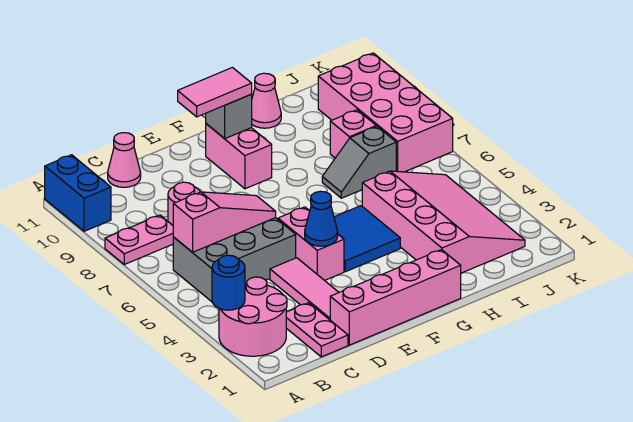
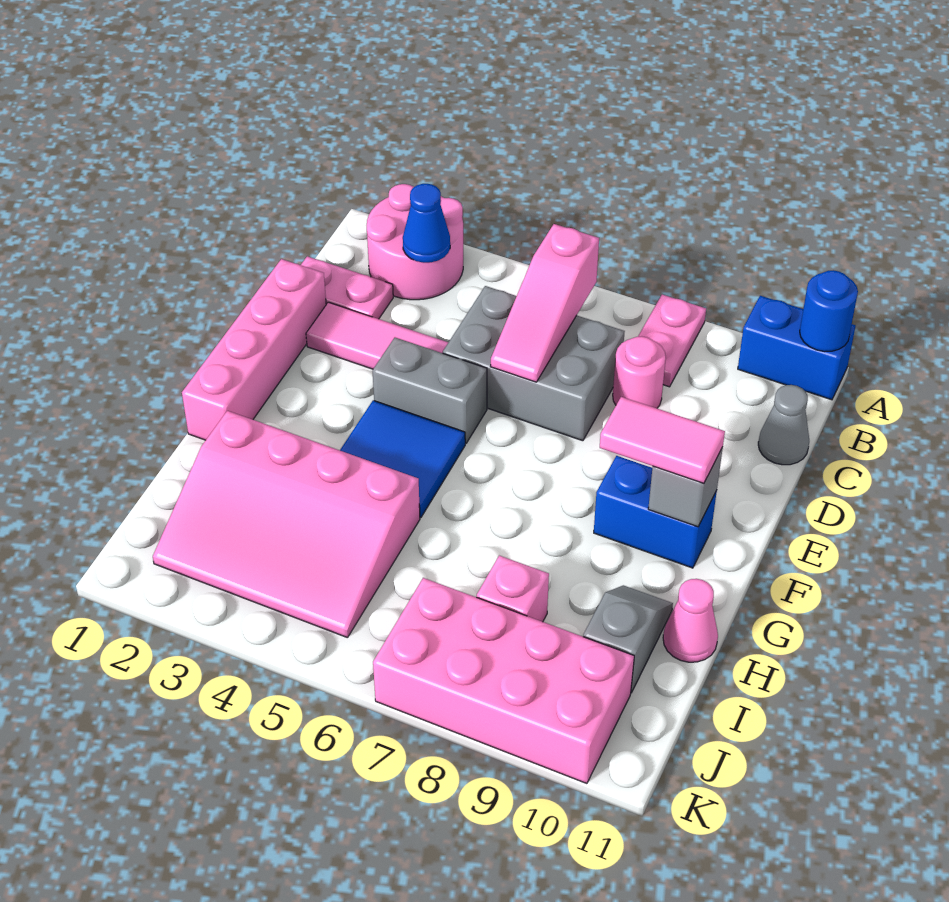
blue 1x1 round brick [212,255,245,310] -> blue 1x1 round brick moved to [800,270,858,352]
grey 2x3 brick [173,218,296,302] -> grey 2x3 brick turned to [443,286,625,441]
pink 1x1 cone [108,133,141,187] -> grey 1x1 cone [758,385,809,465]
pink 1x2 brick [278,207,344,280] -> grey 1x2 brick [373,338,487,444]
blue 1x1 cone [305,191,338,246] -> blue 1x1 cone moved to [403,184,450,263]
pink 1x2 tile [178,67,252,117] -> pink 1x2 tile turned to [600,397,725,483]
pink 1x2 brick [206,124,272,189] -> blue 1x2 brick [594,456,717,568]
grey 1x2 slope [322,126,396,198] -> grey 1x2 slope moved to [583,585,673,693]

